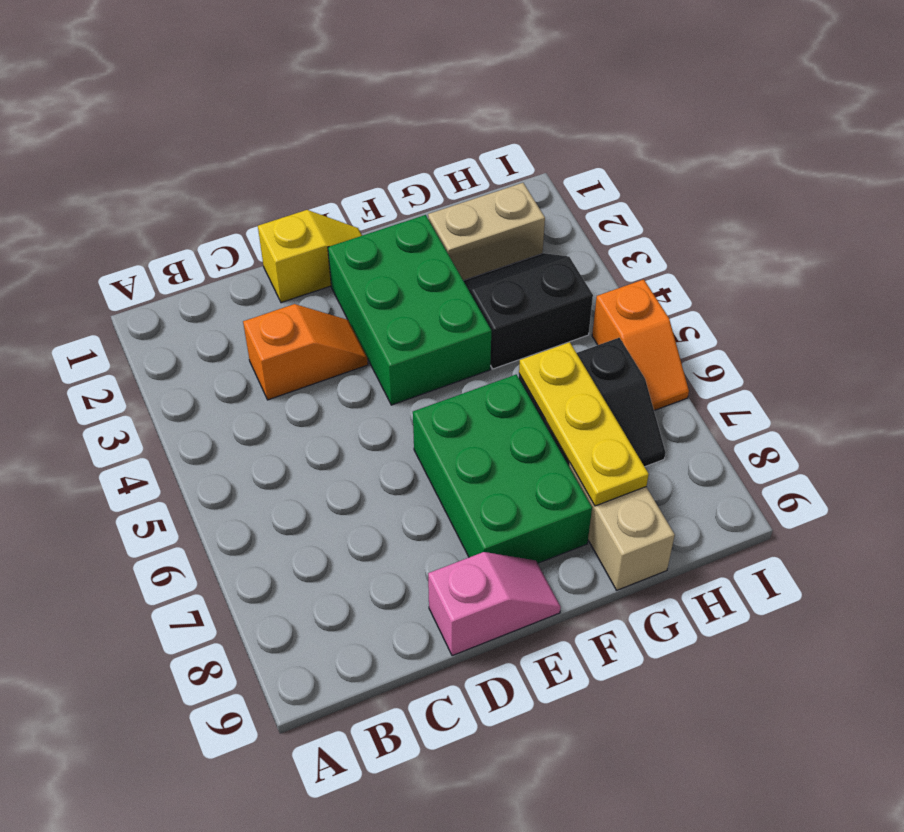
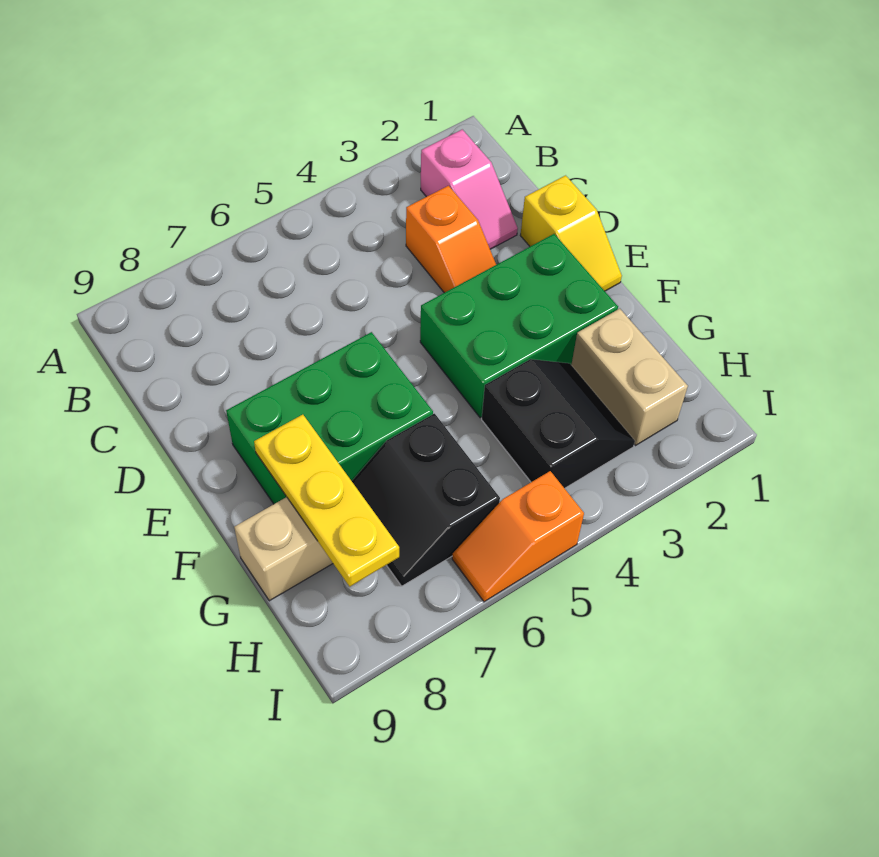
pink 1x2 slope [428,552,561,656] -> pink 1x2 slope moved to [421,129,518,249]
yellow 1x3 plate [519,342,649,506] -> yellow 1x3 plate turned to [254,415,399,586]

